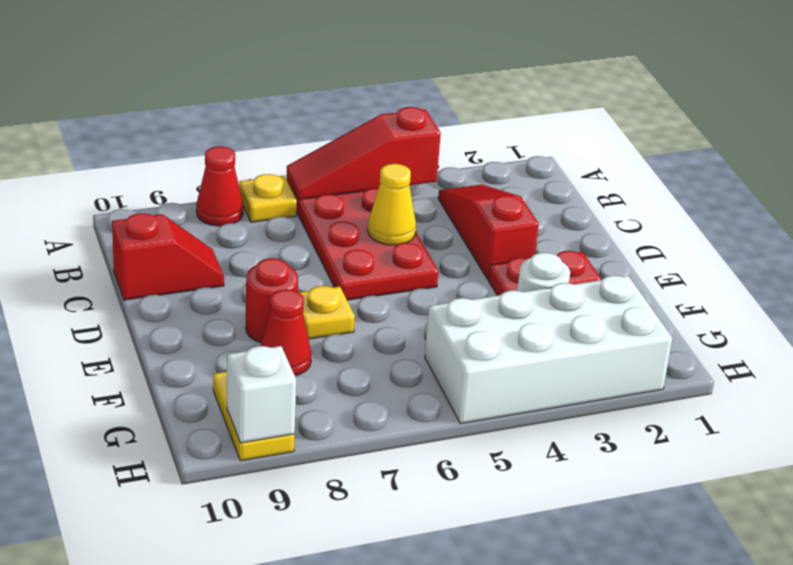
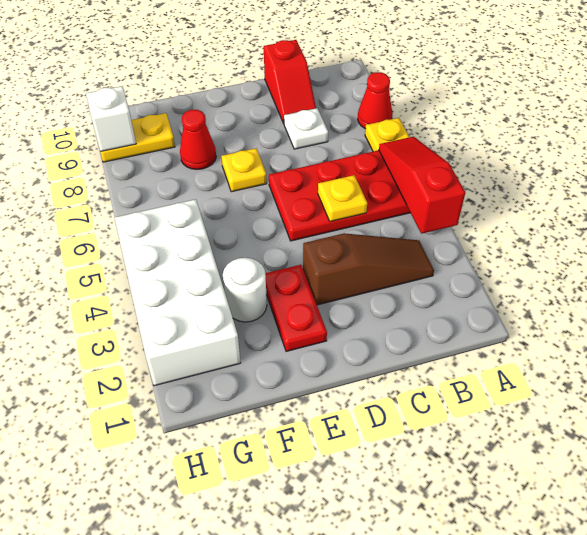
red 1x3 slope [438,185,539,280] -> brown 1x3 slope [303,233,434,305]
yellow 1x1 cone [368,164,416,245] -> yellow 1x1 plate [318,175,367,222]
none -> white 1x1 plate [284,108,328,149]
red 1x1 round brick [246,258,298,343] -> none

